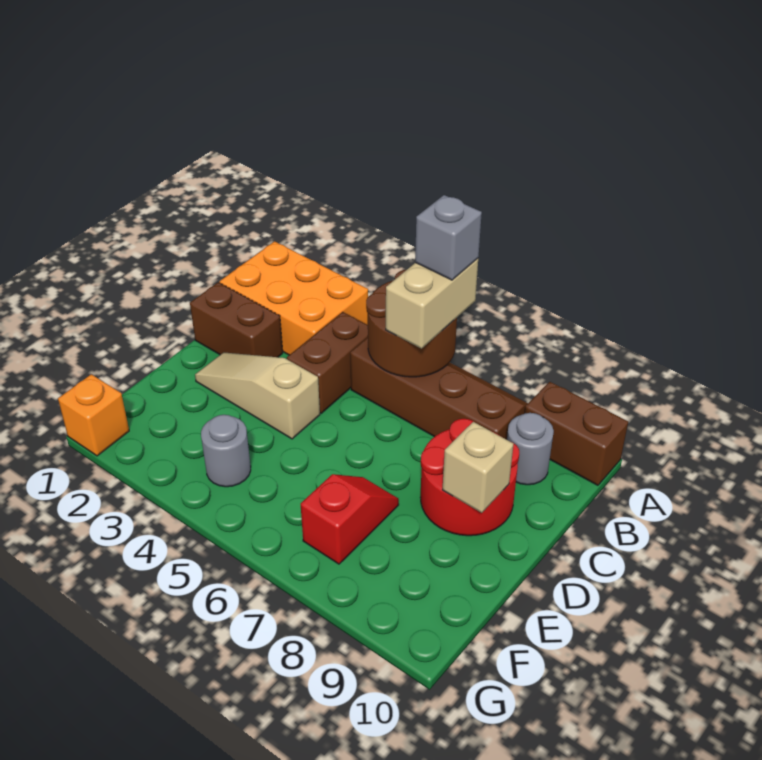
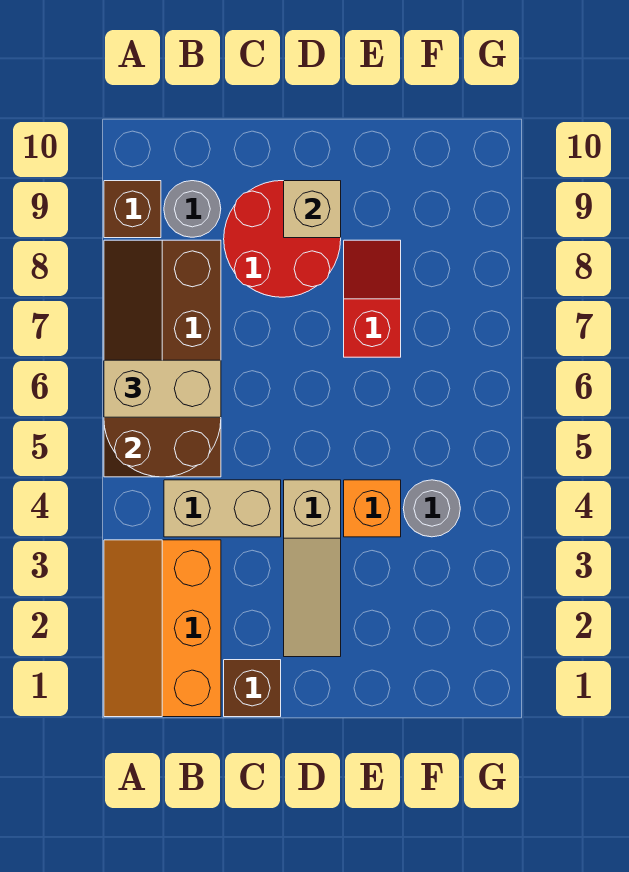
orange 2x3 brick [220,241,368,355] -> orange 2x3 slope [104,540,221,717]
grey 1x1 brick [415,195,482,280] -> none
brown 1x2 brick [525,382,628,485] -> brown 1x1 brick [104,181,161,238]
brown 1x2 brick [287,312,368,413] -> tan 1x2 brick [164,480,281,537]
brown 1x2 brick [190,282,283,357] -> brown 1x1 brick [224,660,281,717]
red 1x2 slope [301,474,399,564] -> red 1x2 slope turned to [344,240,401,357]
orange 1x1 brick [58,374,129,456] -> orange 1x1 brick moved to [344,480,401,537]

